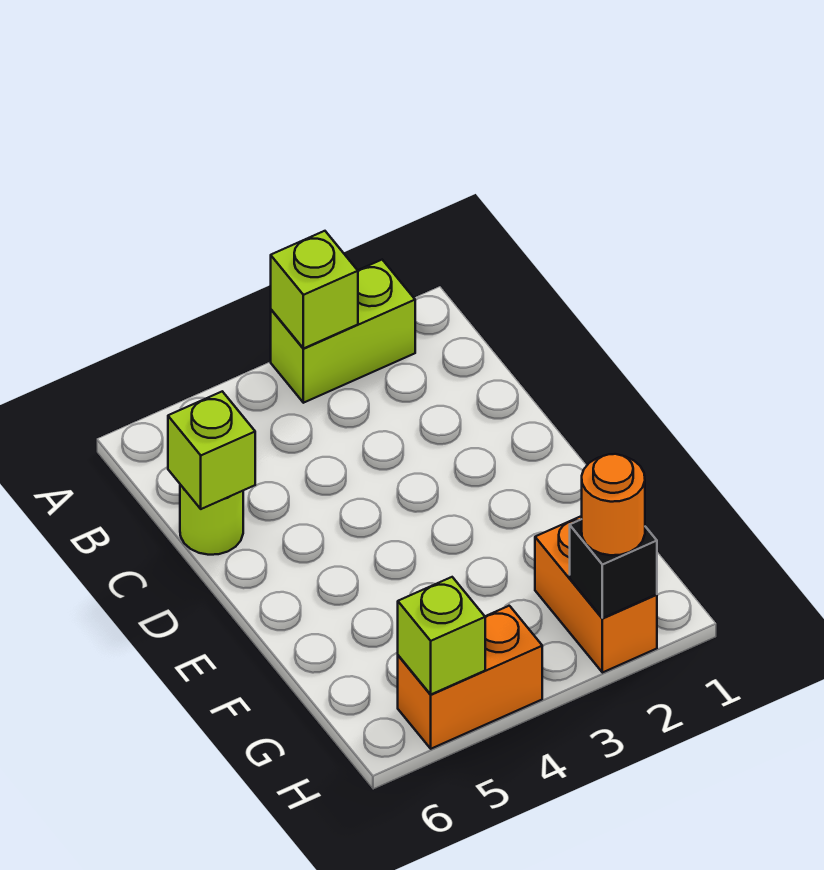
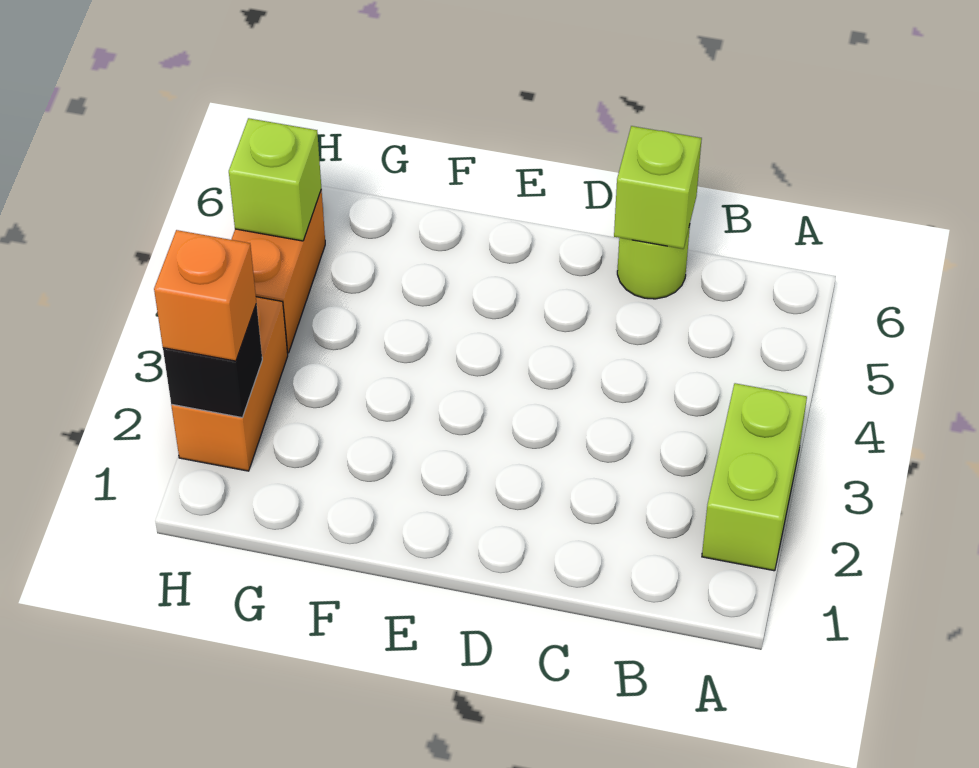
lime 1x1 brick [271,231,358,349] -> none
orange 1x2 brick [535,516,657,673] -> orange 1x2 brick turned to [171,297,288,471]
orange 1x1 round brick [582,454,645,555] -> orange 1x1 brick [154,230,256,361]

